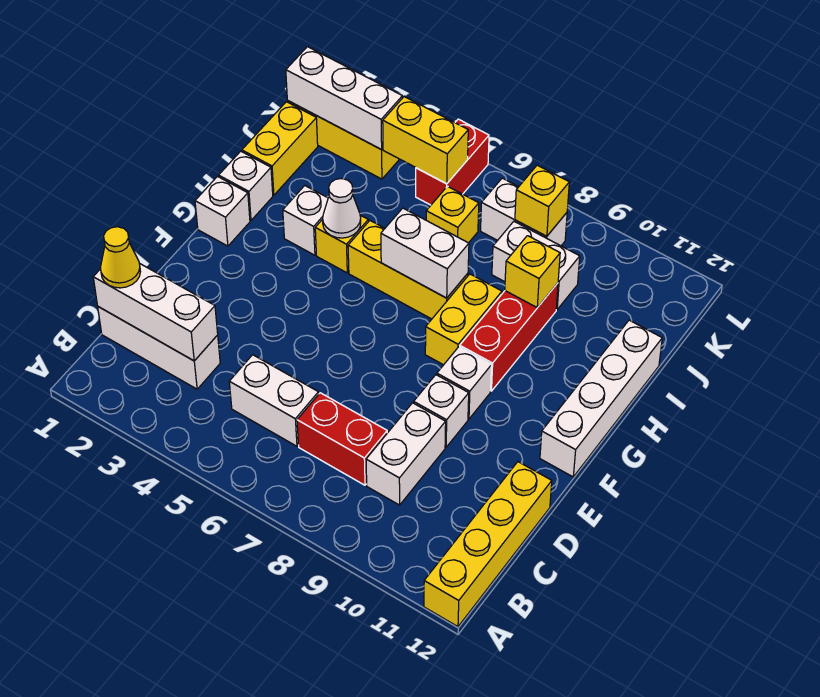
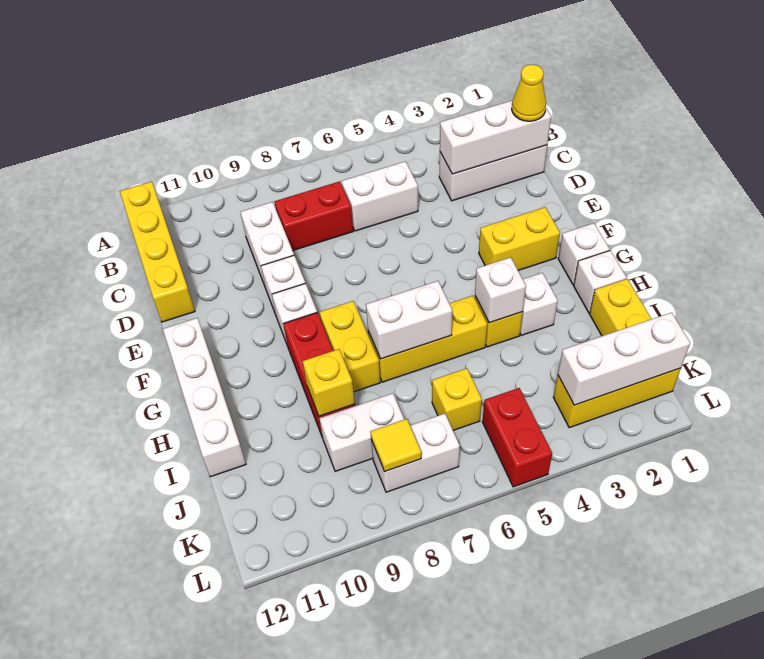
white 1x1 cone [323,179,361,238] -> white 1x1 brick [475,257,526,323]
yellow 1x2 brick [383,97,468,184] -> yellow 1x2 brick moved to [479,207,560,270]
yellow 1x1 brick [515,165,569,236] -> yellow 1x1 tile [370,419,421,472]

